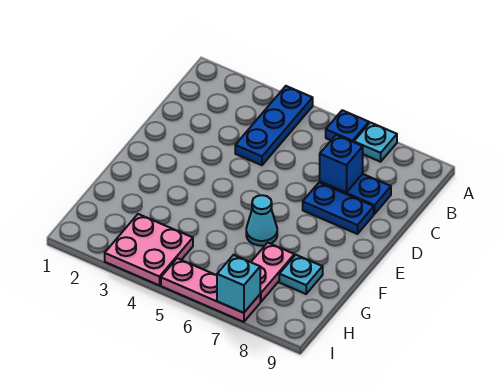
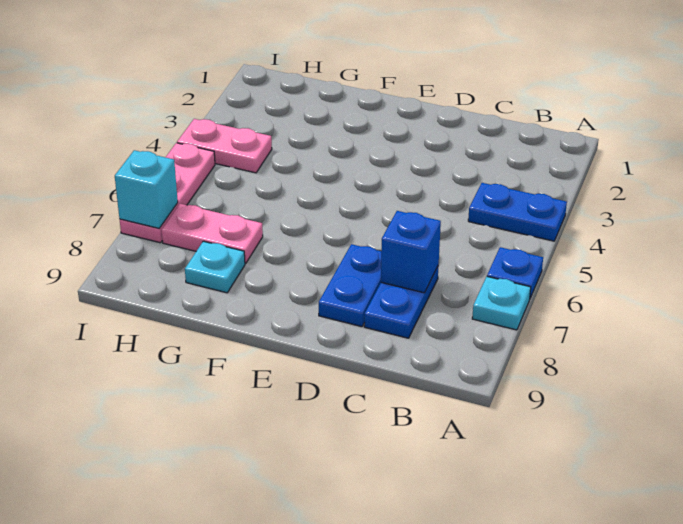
blue 1x3 plate [235,86,313,165] -> blue 1x2 plate [468,183,567,241]
cyan 1x1 cone [246,195,277,246] -> none
pink 2x2 plate [105,214,193,285] -> pink 1x2 plate [177,119,272,173]

